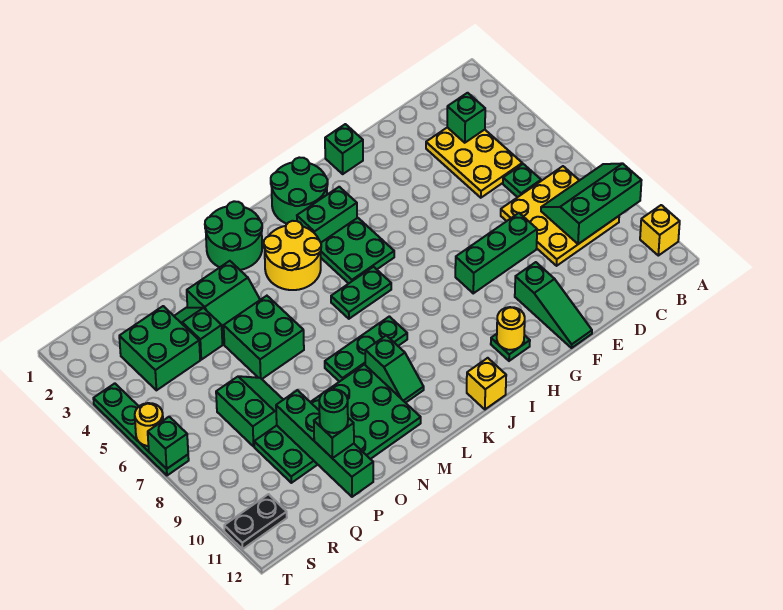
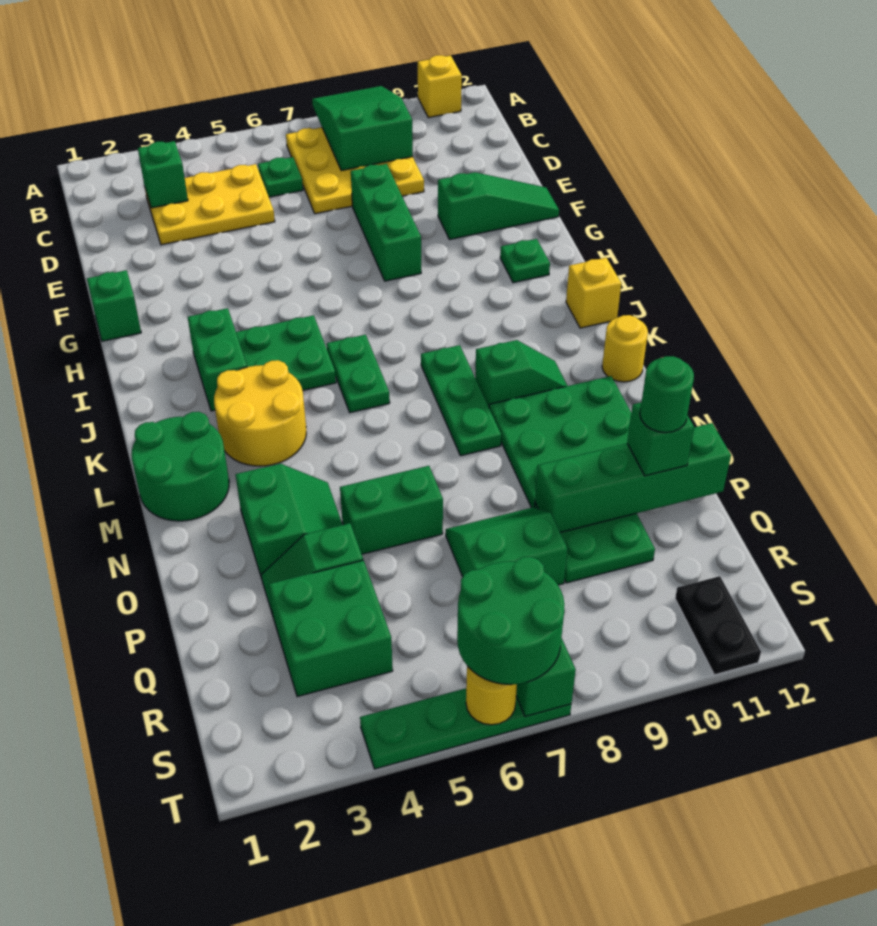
green 2x3 slope [541,163,642,244] -> green 2x3 slope turned to [312,86,413,171]
yellow 1x1 round brick [497,307,525,350] -> yellow 1x1 round brick moved to [602,315,648,382]
green 2x2 round brick [271,157,328,224] -> green 2x2 round brick moved to [457,557,565,685]
green 2x2 brick [224,296,304,379] -> green 1x2 brick [340,466,443,554]

